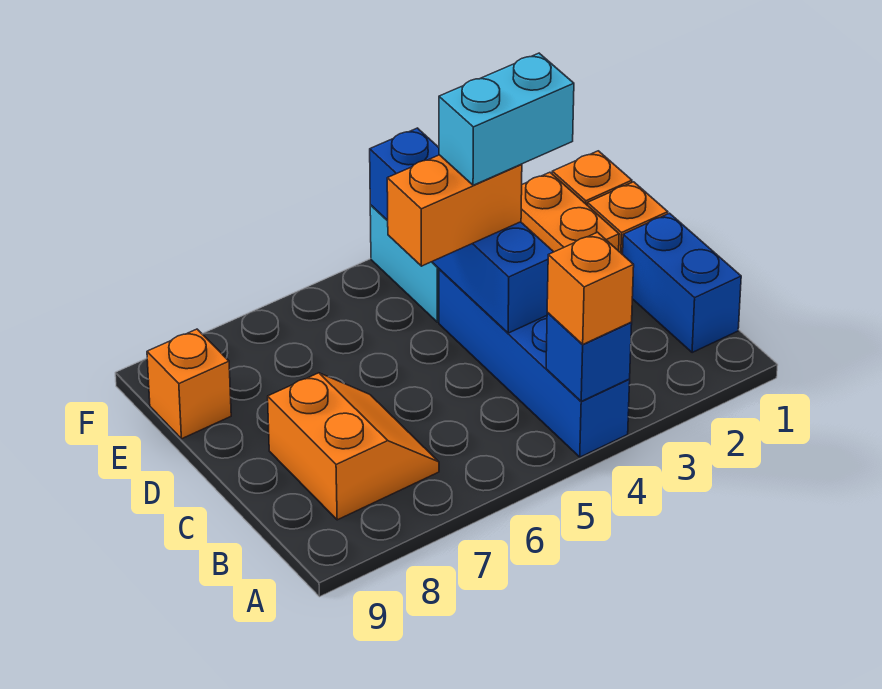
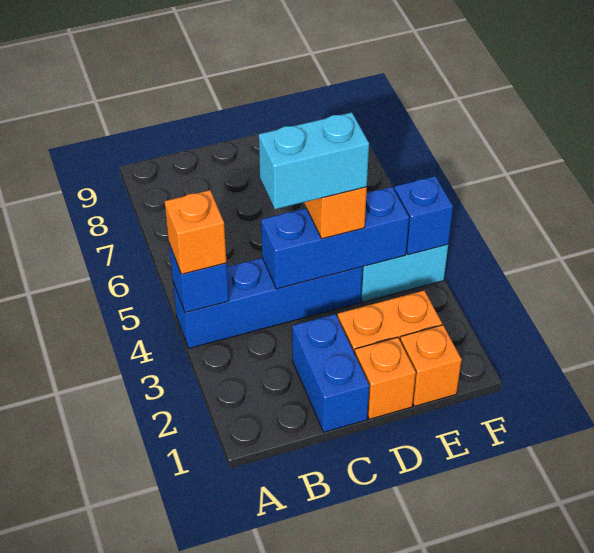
blue 1x2 brick [623,213,741,353] -> blue 1x2 brick turned to [292,314,369,432]
orange 2x2 slope [268,373,439,520] -> none
cyan 1x2 brick [439,53,574,185] -> cyan 1x2 brick turned to [259,112,369,209]
orange 1x1 brick [147,329,231,439] -> none

